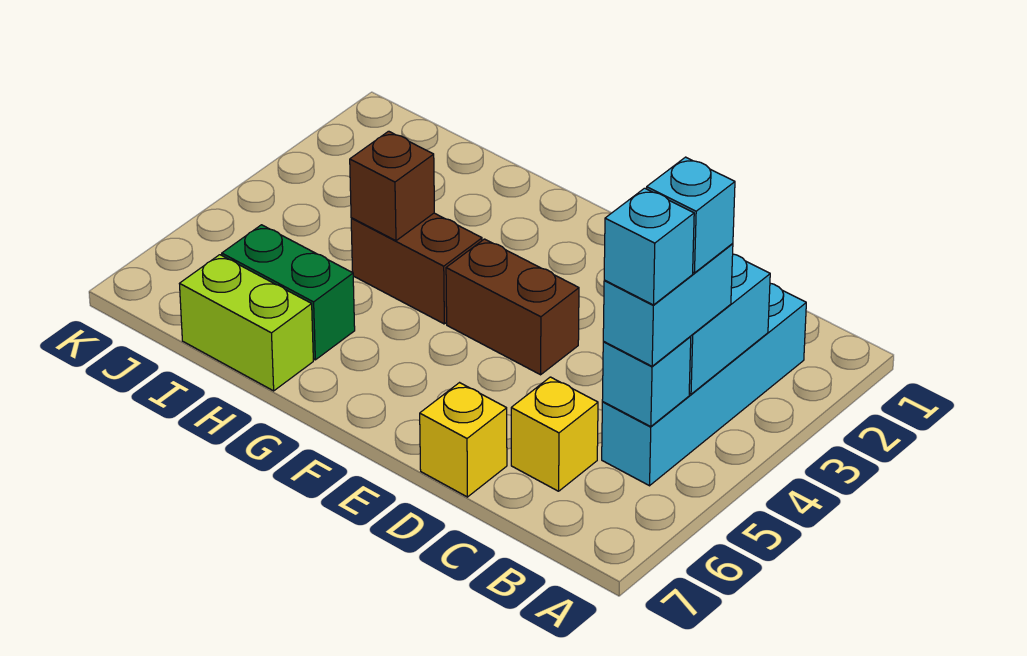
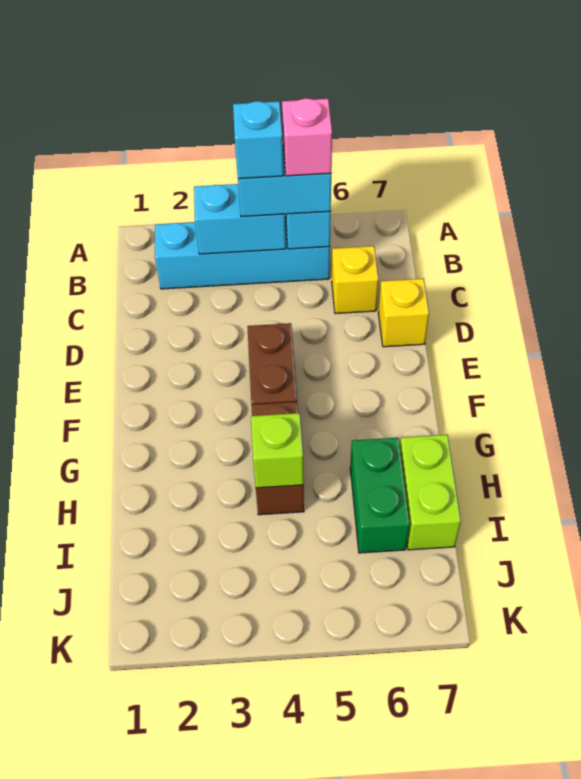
cyan 1x1 brick [604,188,694,305] -> pink 1x1 brick [282,98,332,176]
brown 1x1 brick [350,131,434,241] -> lime 1x1 brick [251,413,304,488]

